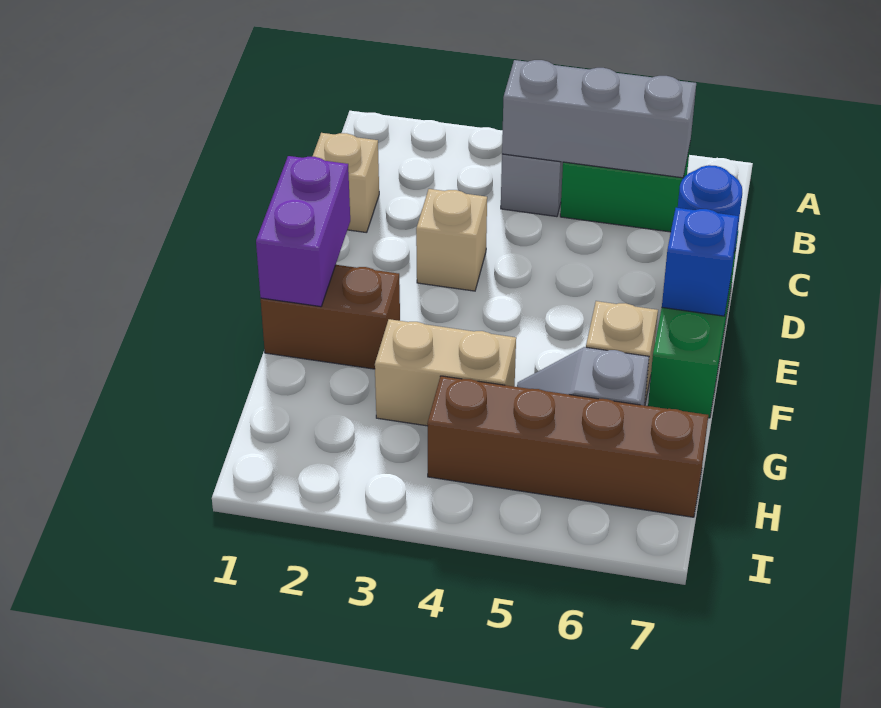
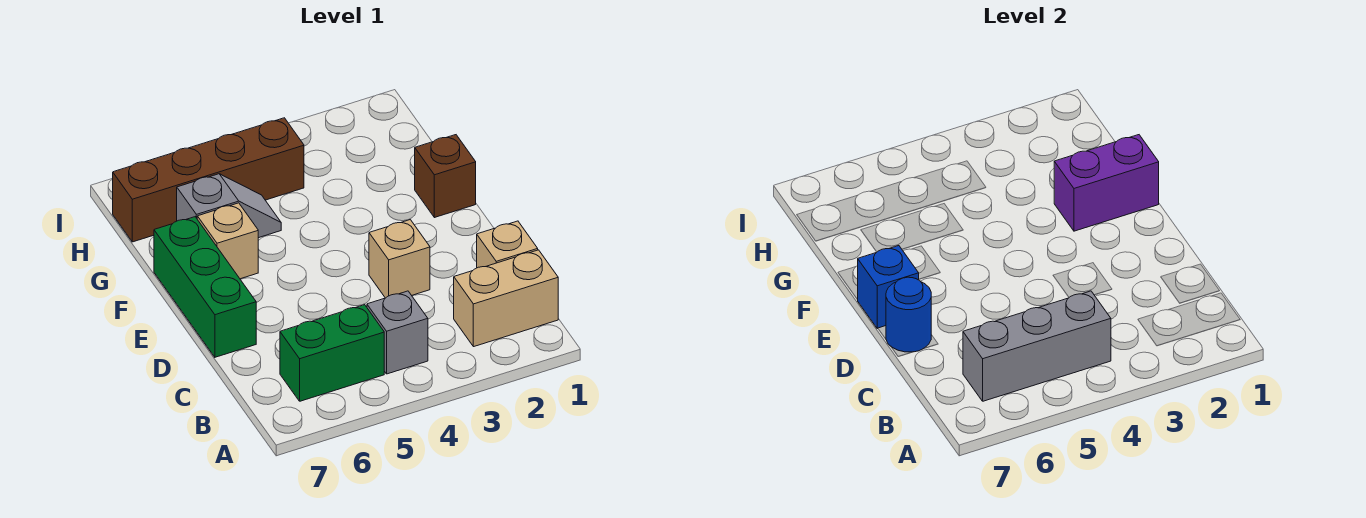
purple 1x2 brick [256,156,350,307] -> purple 1x2 brick turned to [1054,135,1159,231]
brown 1x2 brick [261,265,400,369] -> brown 1x1 brick [415,135,476,218]
tan 1x2 brick [375,319,516,426] -> tan 1x2 brick moved to [454,250,558,347]

